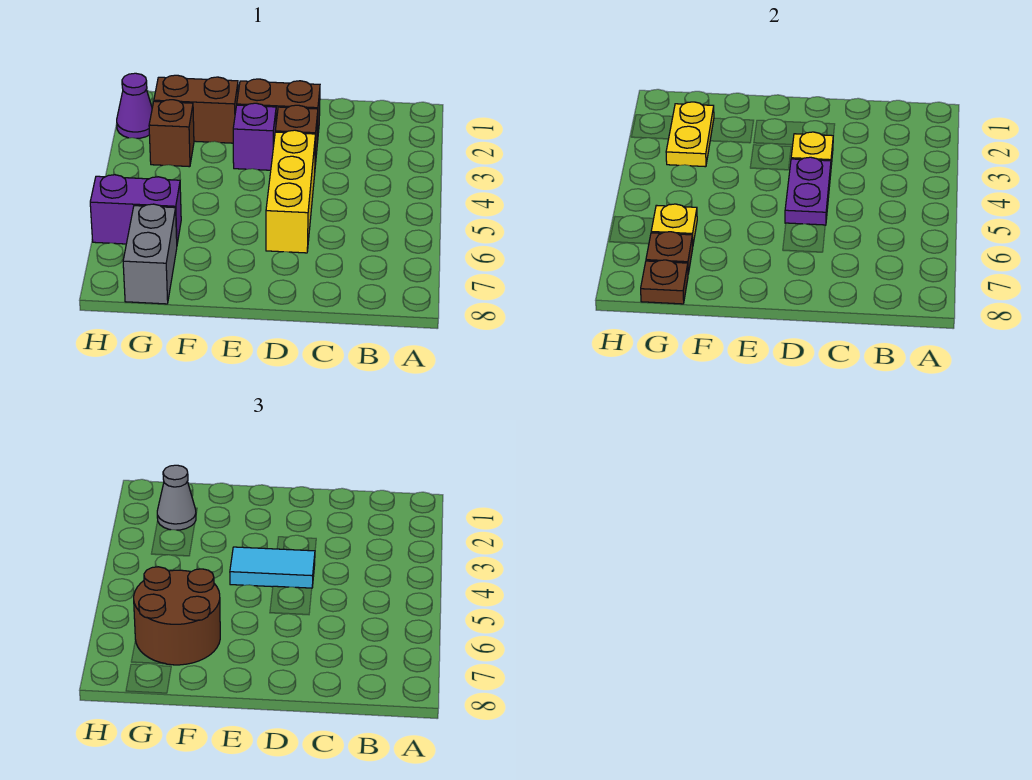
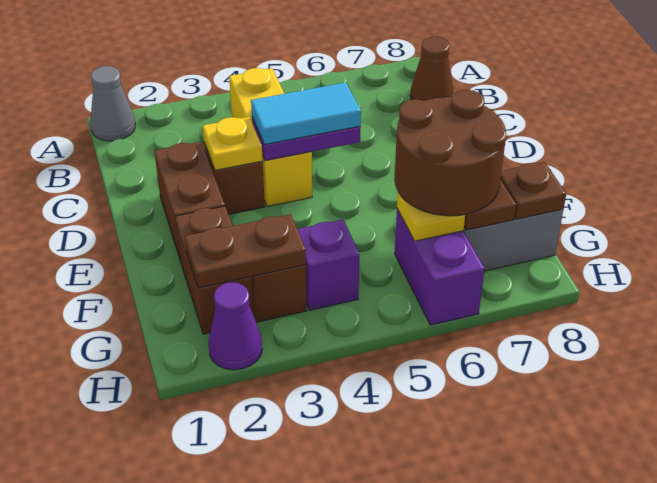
none -> brown 1x1 cone [410,37,453,101]
yellow 1x3 brick [266,130,315,253] -> yellow 1x3 brick turned to [229,68,312,206]
cyan 1x2 tile [230,547,315,588] -> cyan 1x2 tile turned to [251,83,361,145]
purple 1x1 brick [233,103,276,170] -> purple 1x1 brick moved to [297,220,360,310]
yellow 1x2 plate [666,102,714,167] -> brown 1x2 plate [185,214,306,288]
grey 1x1 cone [157,465,196,530] -> grey 1x1 cone moved to [90,66,135,141]

